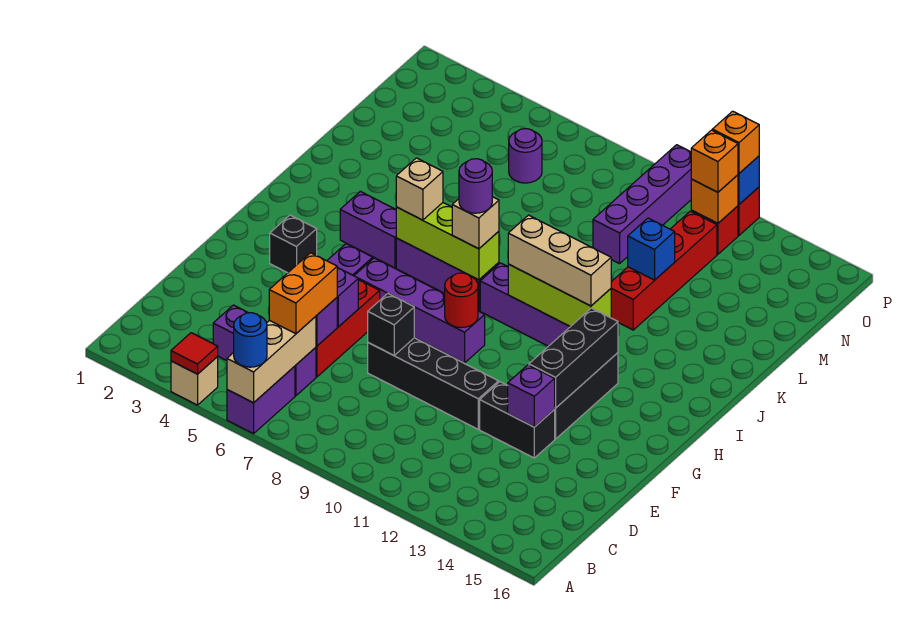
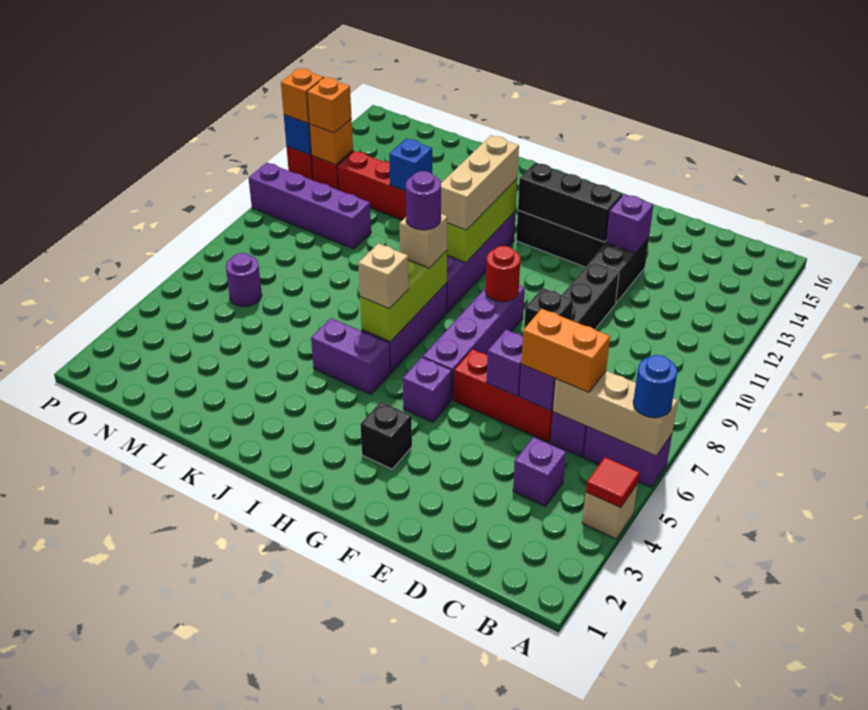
purple 1x2 brick [340,191,396,268] -> purple 1x2 brick turned to [311,318,390,394]

